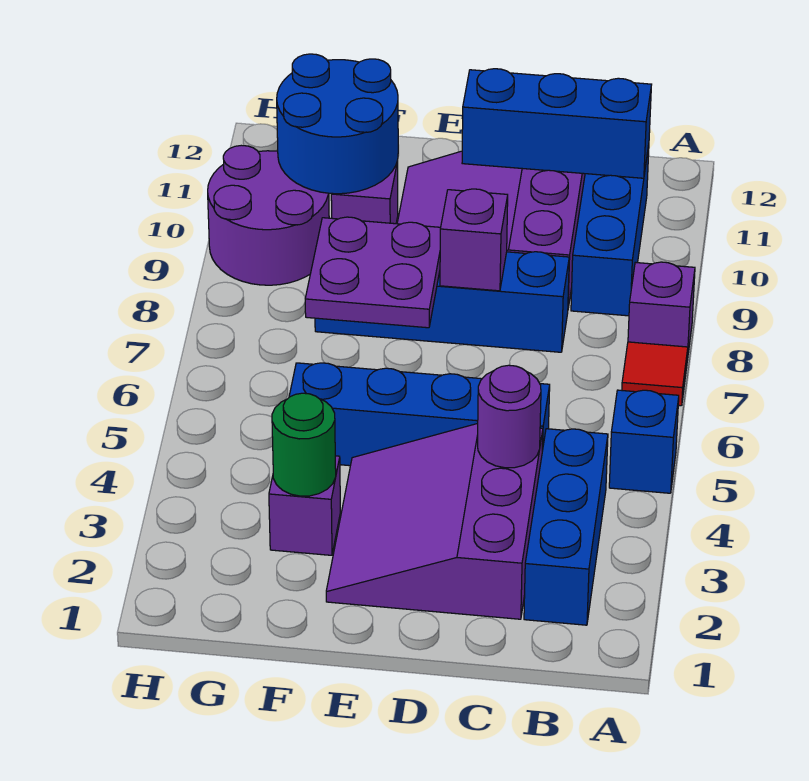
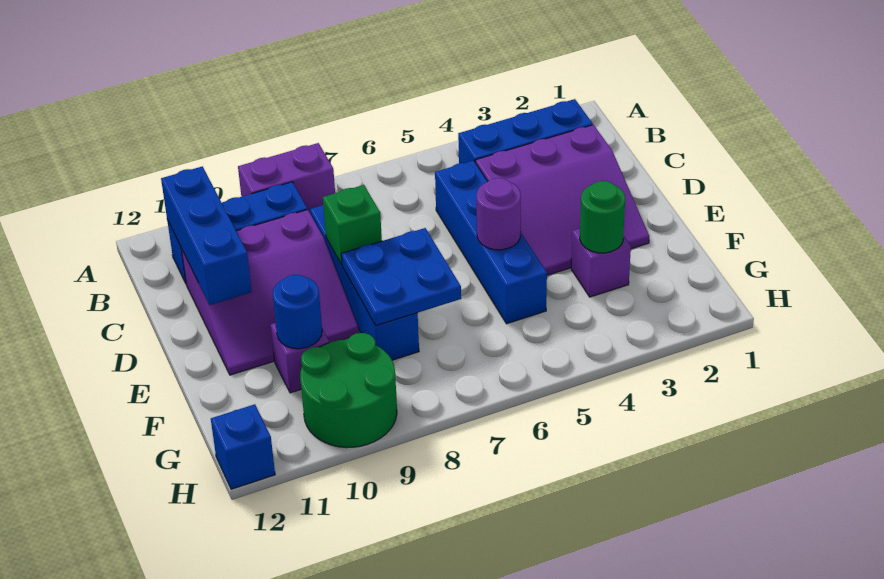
blue 1x1 brick [609,390,679,493] -> blue 1x1 brick moved to [211,404,275,489]
red 1x1 tile [622,342,688,406] -> none
purple 1x1 brick [628,262,695,360] -> purple 1x2 brick [238,143,335,212]
purple 1x1 round brick [478,365,541,468] -> purple 1x1 round brick moved to [477,178,521,250]
purple 1x1 brick [440,189,508,291] -> green 1x1 brick [323,185,382,265]
purple 2x2 plate [305,217,441,328] -> blue 2x2 plate [341,228,461,326]
blue 2x2 round brick [277,54,398,194] -> blue 1x1 round brick [273,275,322,349]
purple 2x2 round brick [208,145,329,285] -> green 2x2 round brick [300,333,397,448]

